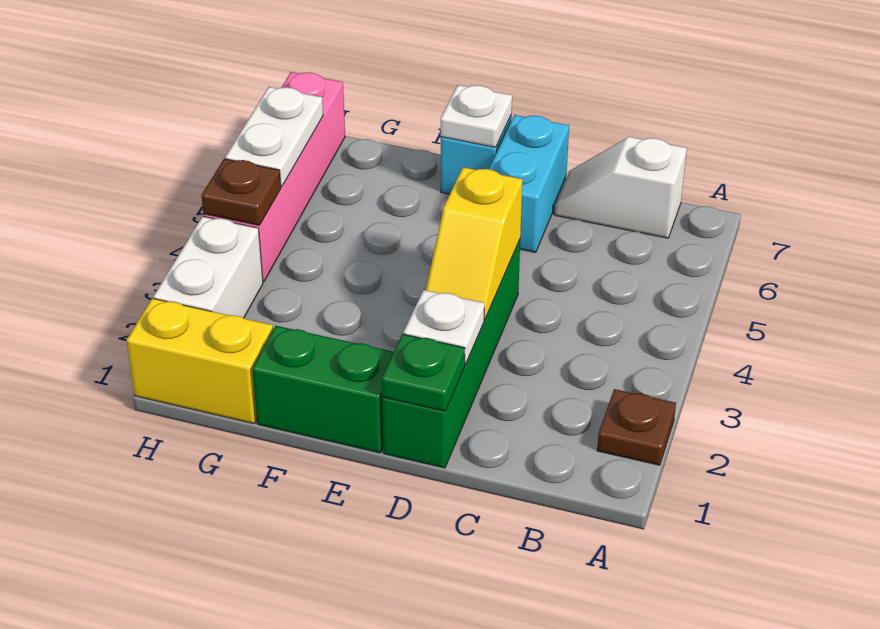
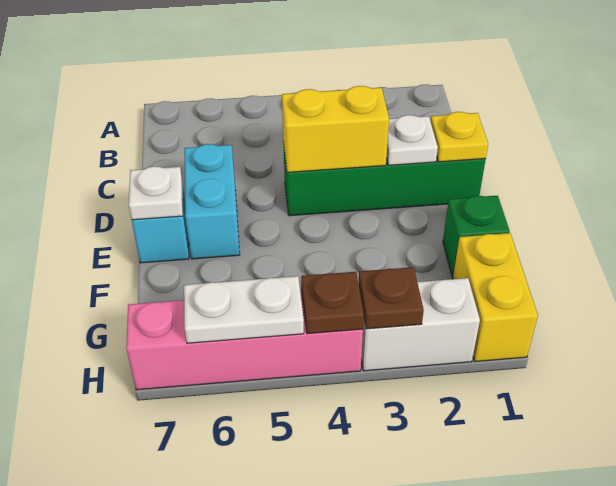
brown 1x1 plate [597,389,676,465] -> brown 1x1 plate moved to [359,267,424,329]
white 1x2 slope [554,137,687,238] -> none
green 1x1 plate [382,334,465,411] -> yellow 1x1 plate [431,112,488,162]
yellow 1x2 slope [426,167,522,320] -> yellow 1x2 brick [282,86,389,172]
cyan 1x2 brick [489,115,569,253] -> cyan 1x2 brick turned to [184,144,240,259]
green 1x2 brick [252,326,394,453] -> green 1x1 brick [443,196,510,278]

